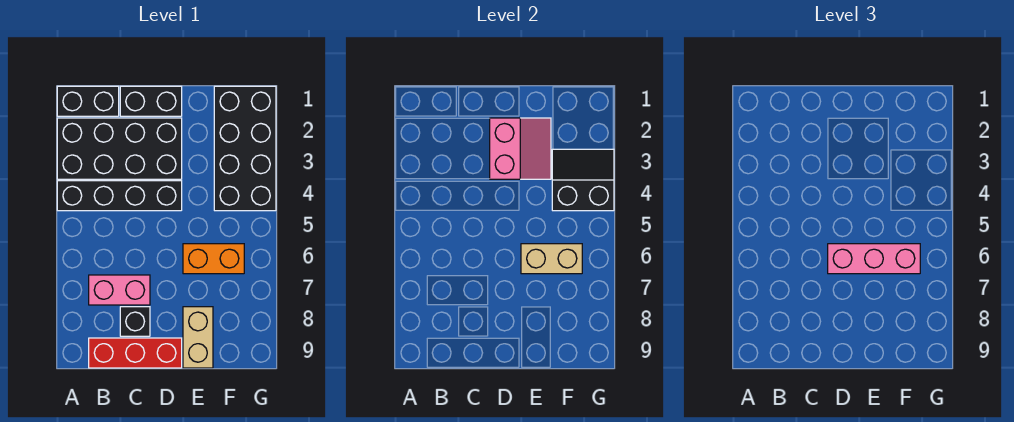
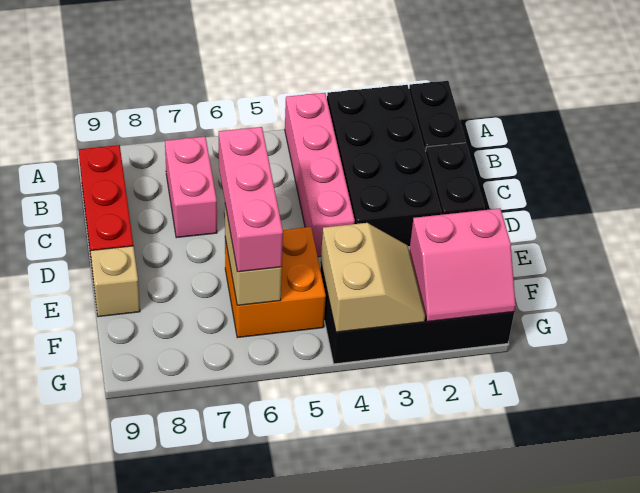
black 1x4 brick [57,181,182,211] -> pink 1x4 brick [285,93,355,257]
black 1x1 brick [120,307,150,336] -> none
pink 2x2 slope [490,118,551,179] -> pink 2x2 slope moved to [409,208,516,322]
orange 1x2 brick [183,244,244,274] -> orange 2x2 brick [225,227,326,338]
tan 1x2 brick [183,307,213,368] -> tan 1x1 brick [91,246,140,317]
black 2x2 slope [552,149,614,211] -> tan 2x2 slope [321,223,425,332]

